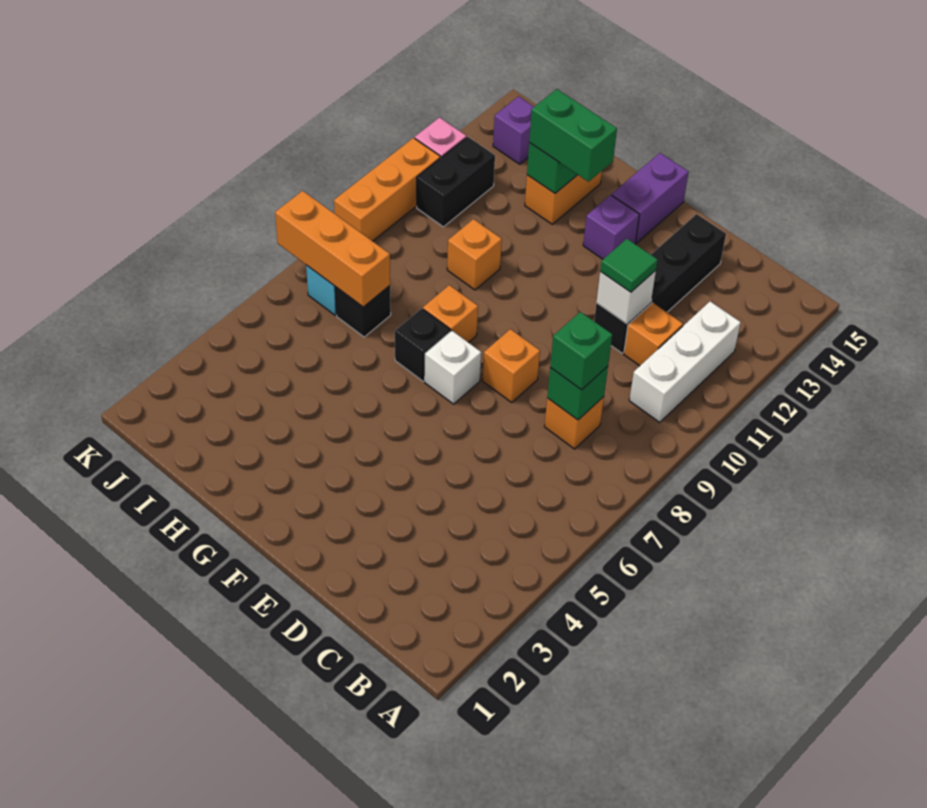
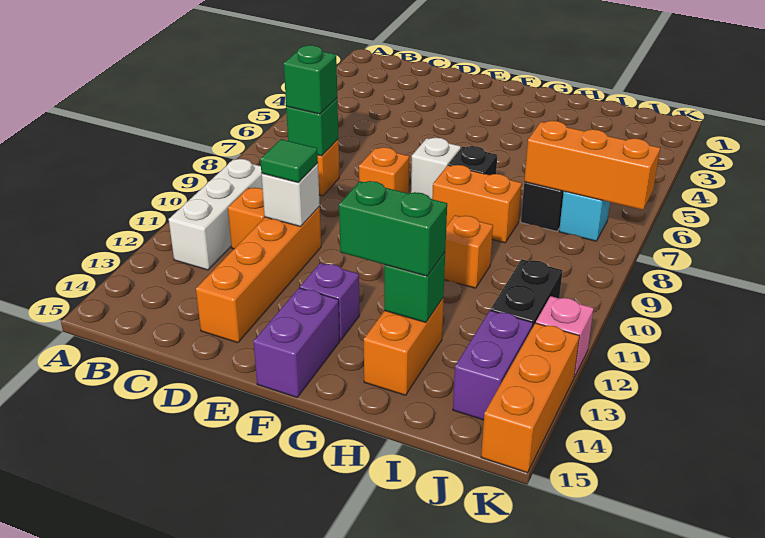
black 1x4 brick [594,214,726,353] -> orange 1x4 brick [196,207,321,343]
orange 1x1 brick [423,285,478,343] -> orange 1x2 brick [432,165,522,243]
purple 1x1 brick [493,96,534,164] -> purple 1x2 brick [453,310,533,420]
orange 1x3 brick [334,138,440,241] -> orange 1x3 brick moved to [481,323,579,473]

